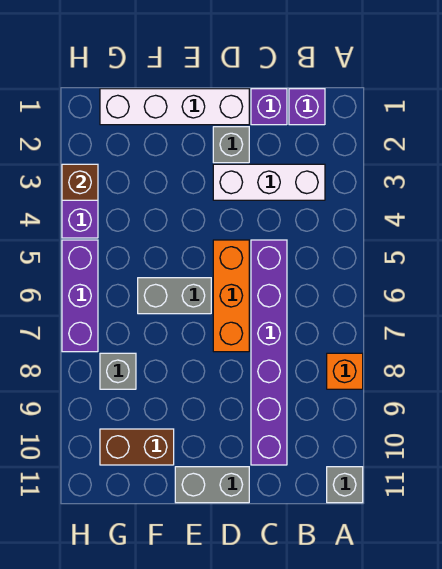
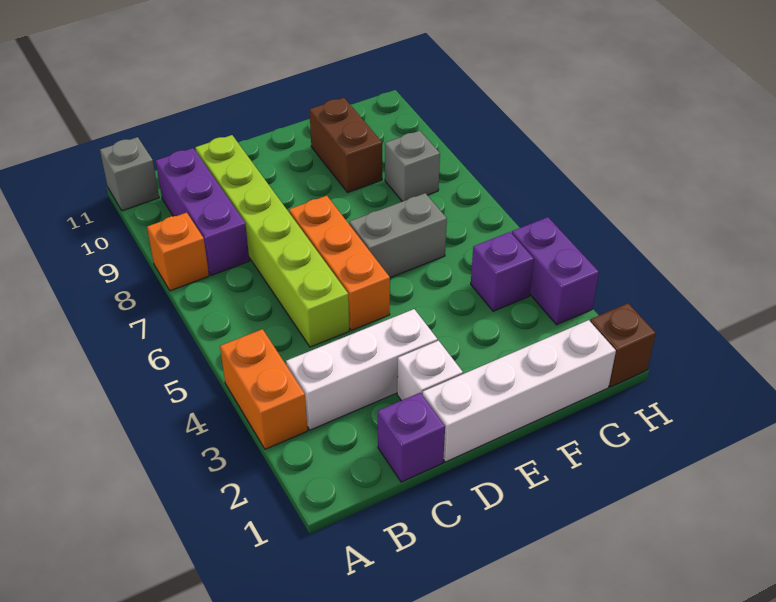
none -> orange 1x2 brick [220,329,308,449]
purple 1x1 brick [289,89,325,125] -> purple 1x1 brick moved to [471,232,534,311]
purple 1x6 brick [251,240,287,465] -> lime 1x6 brick [195,135,349,347]
grey 1x1 brick [213,127,249,163] -> white 1x1 brick [397,341,463,401]
grey 1x2 brick [175,467,249,503] -> none
brown 1x2 brick [100,429,174,465] -> brown 1x2 brick turned to [309,98,382,192]
brown 1x1 brick [62,164,98,200] -> brown 1x1 brick moved to [590,303,656,387]
purple 1x3 brick [62,240,98,352] -> purple 1x3 brick moved to [156,148,249,275]

